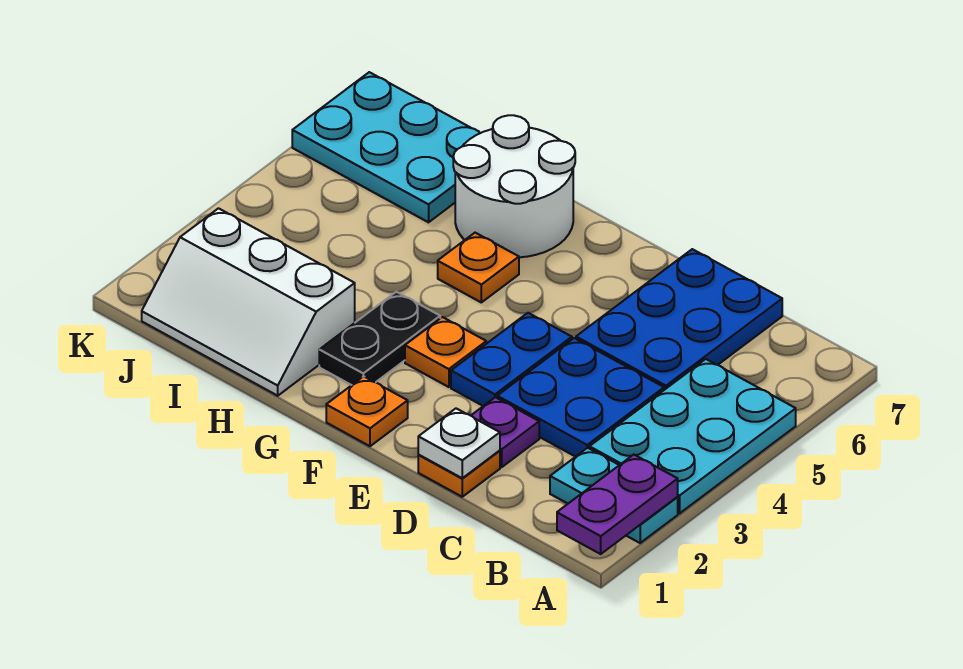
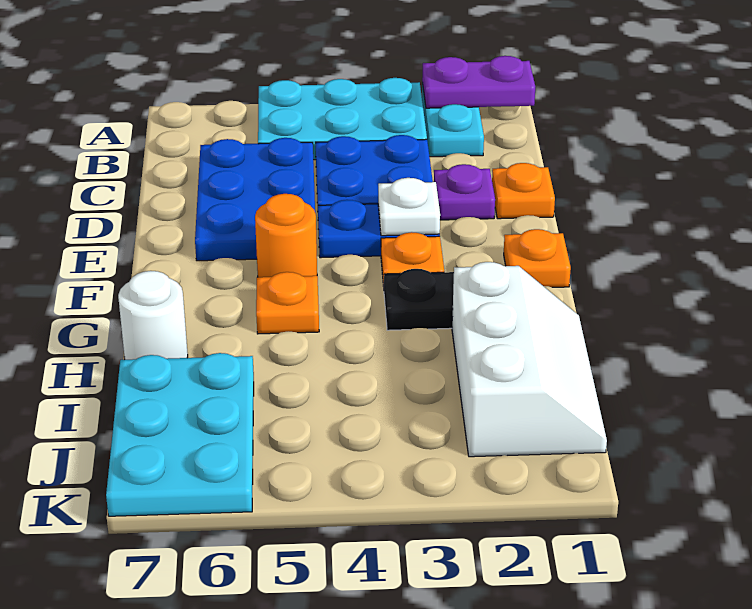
blue 2x3 plate [576,249,782,390] -> blue 2x3 plate turned to [195,138,315,261]
white 1x1 plate [418,408,500,478] -> white 1x1 plate moved to [378,178,440,236]
none -> orange 1x1 round brick [255,194,317,277]
white 2x2 round brick [453,115,575,257] -> white 1x1 round brick [118,271,188,360]

